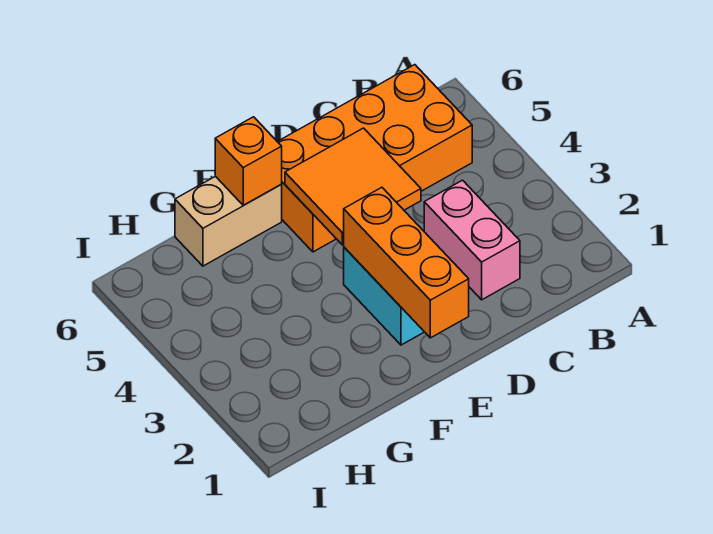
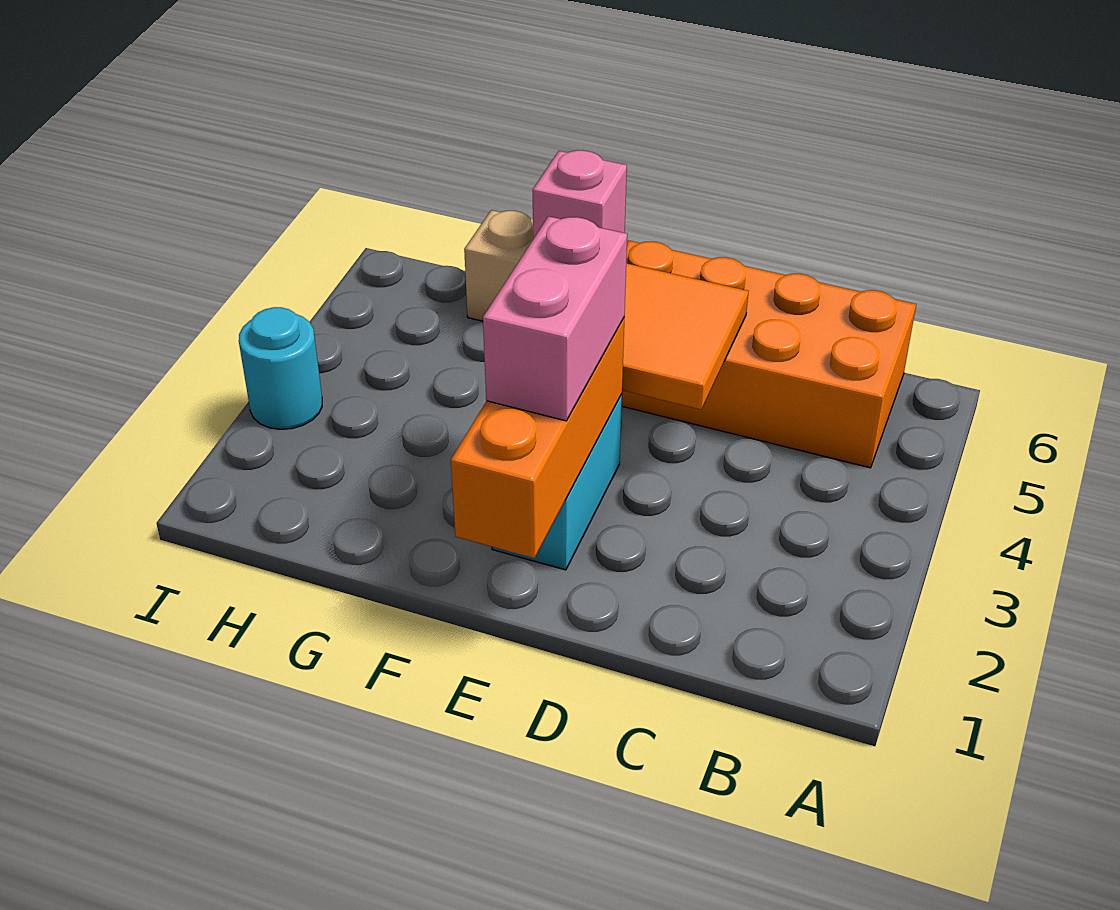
pink 1x2 brick [424,180,520,300] -> pink 1x2 brick moved to [483,216,627,421]
orange 1x1 brick [215,117,282,205] -> pink 1x1 brick [533,150,627,239]
none -> cyan 1x1 round brick [239,307,322,429]

